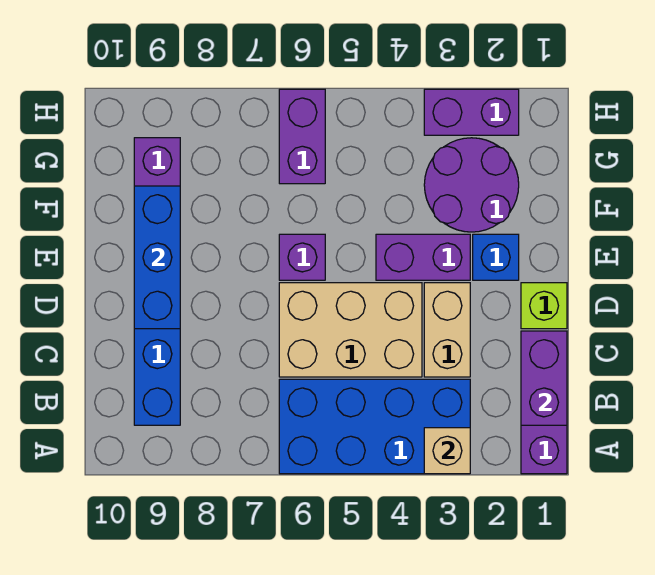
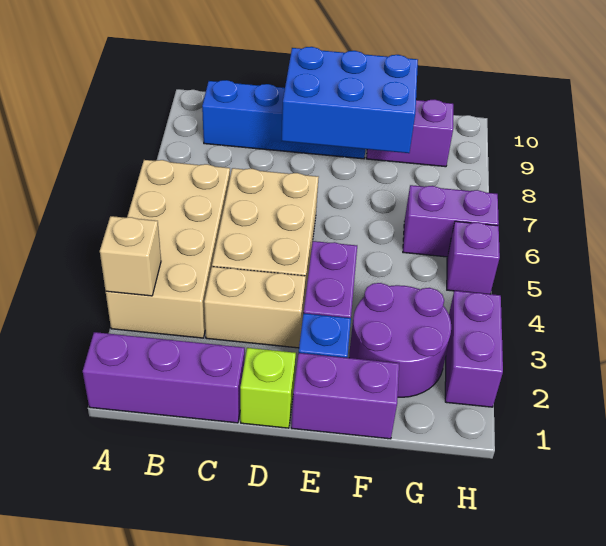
blue 2x4 brick [279,379,470,474] -> tan 2x4 brick [106,160,230,338]
purple 1x2 brick [521,331,567,425] -> purple 1x2 brick moved to [291,353,399,439]
blue 1x3 brick [134,186,180,329] -> blue 2x3 brick [282,47,418,153]
purple 1x1 brick [279,234,325,280] -> purple 1x1 brick moved to [447,221,500,294]

